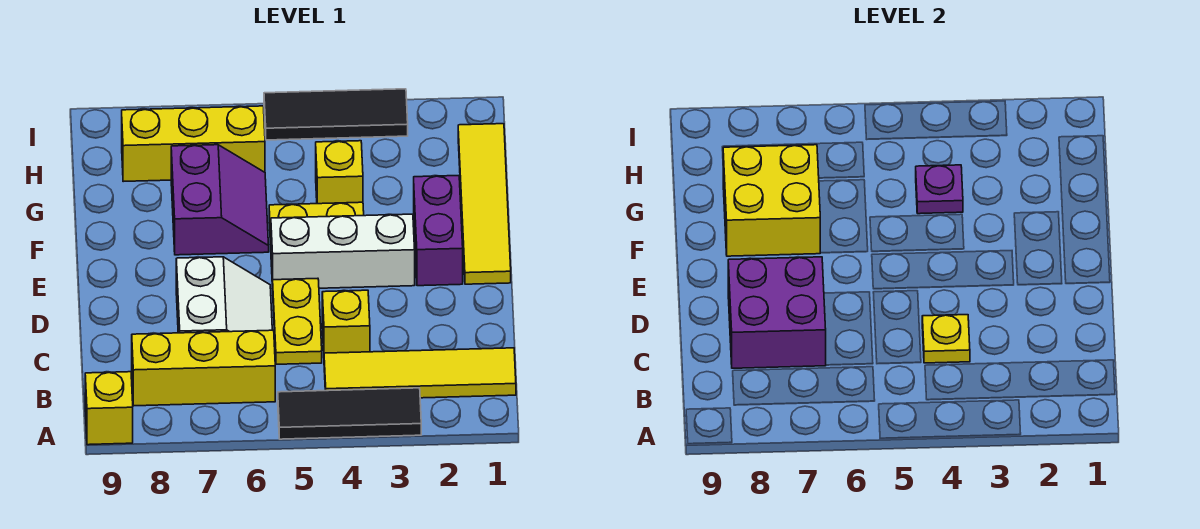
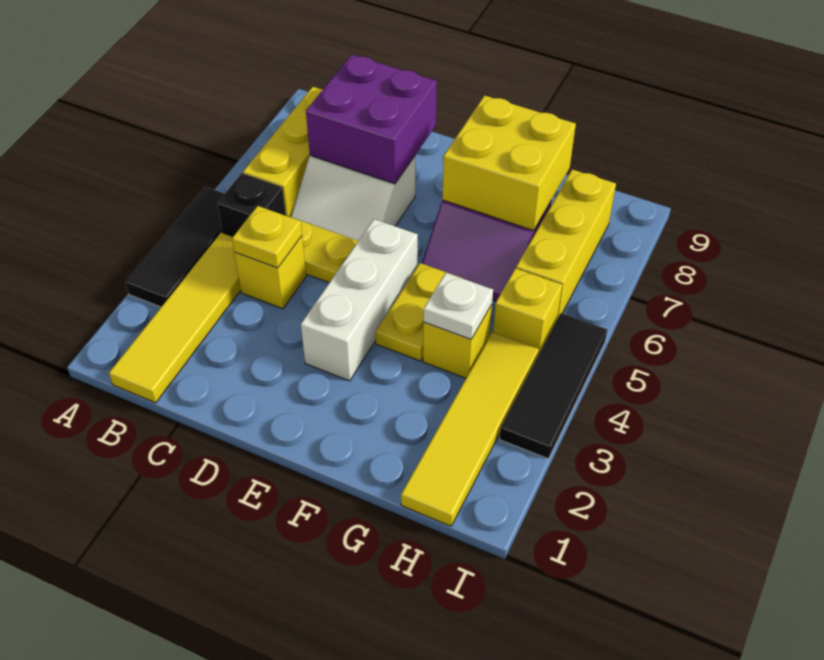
yellow 1x1 brick [85,372,133,445] -> yellow 1x1 brick moved to [493,268,562,355]
none -> black 1x1 brick [217,173,286,237]
yellow 1x4 tile [458,124,511,284] -> yellow 1x4 tile turned to [401,332,539,526]
purple 1x2 brick [414,176,463,286] -> none
purple 1x1 plate [916,165,963,214] -> white 1x1 plate [424,273,493,339]

